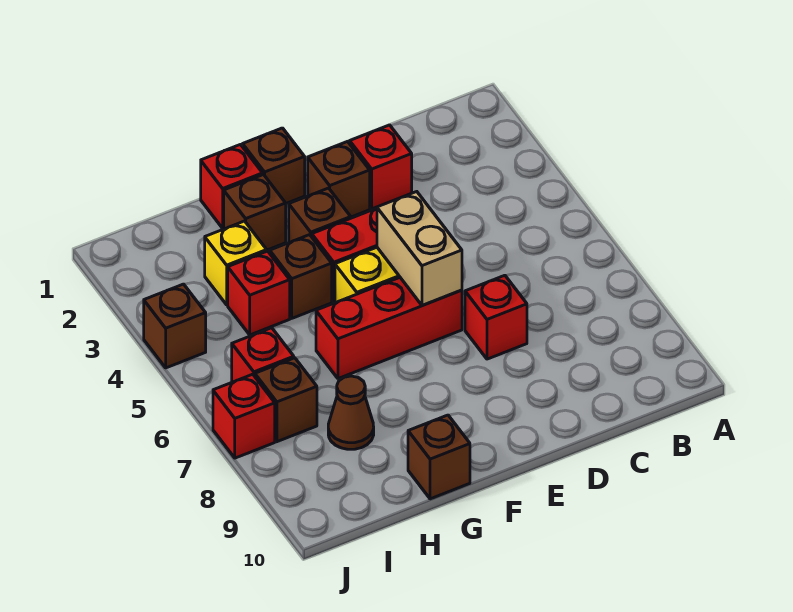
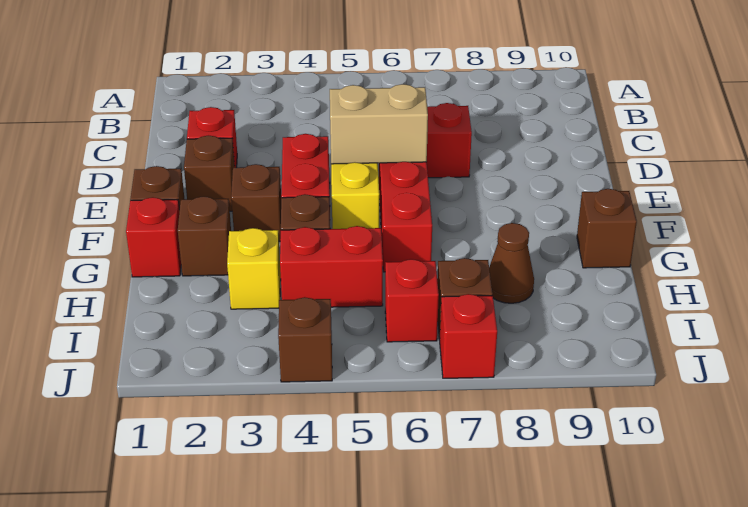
red 1x1 brick [228,251,290,335] -> red 1x2 brick [280,226,383,307]

